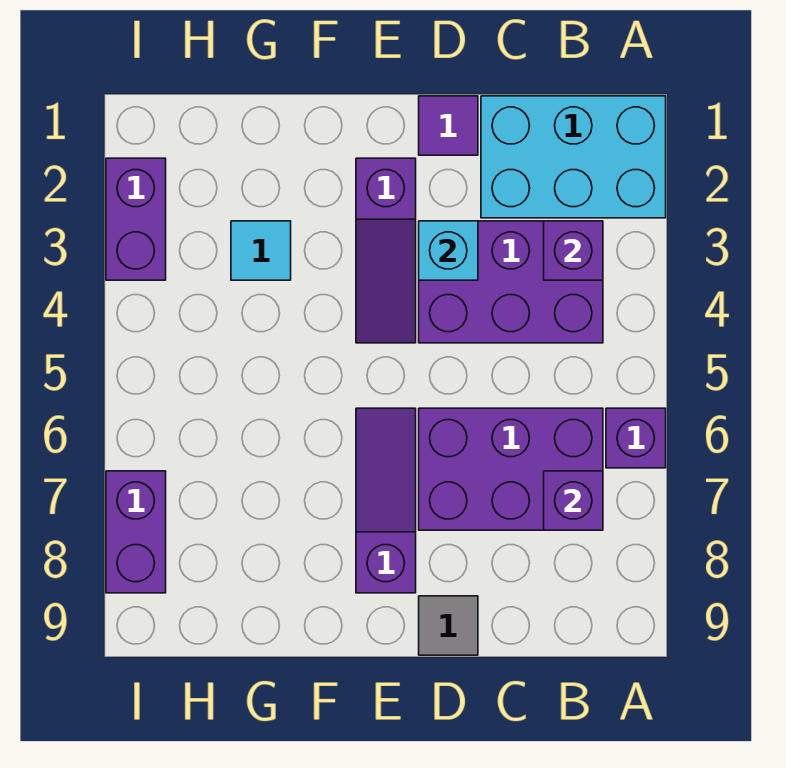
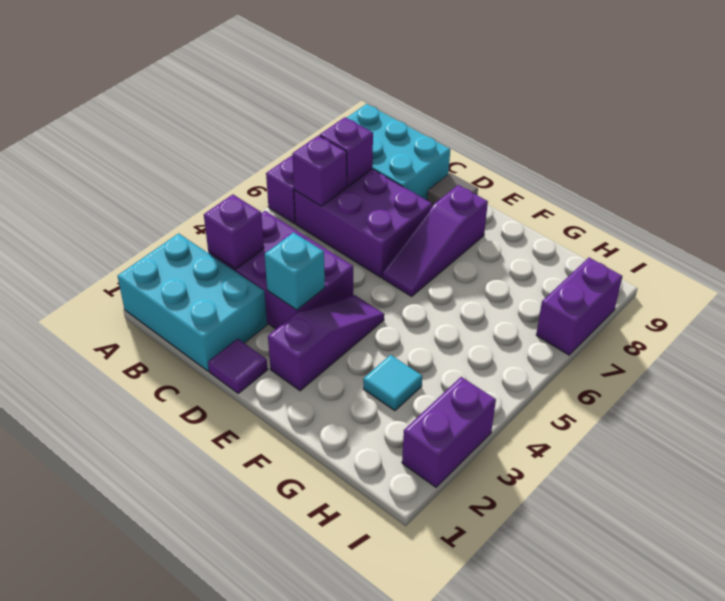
none -> cyan 2x3 brick [347,104,450,200]
none -> purple 1x1 brick [292,136,347,206]

